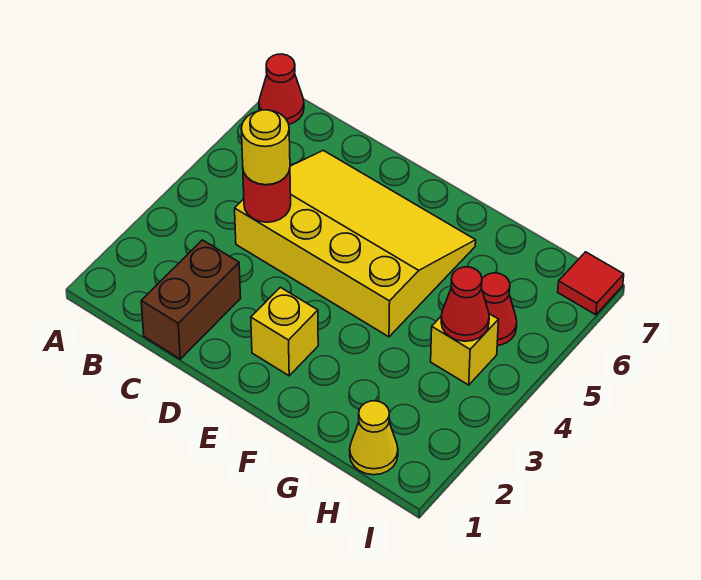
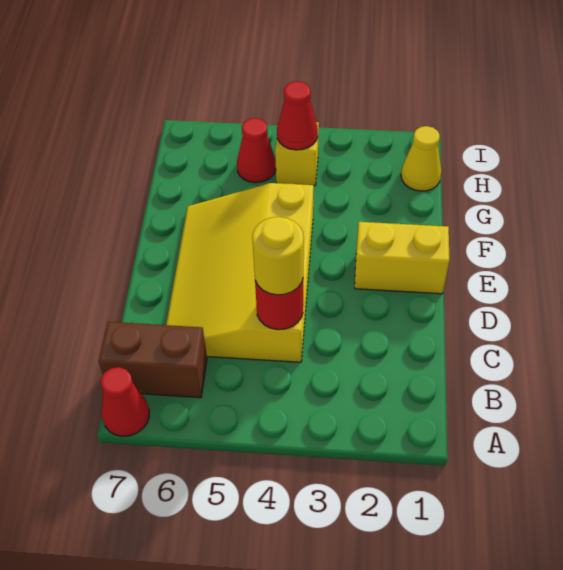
brown 1x2 brick [141,240,241,359] -> brown 1x2 brick moved to [99,322,207,398]
yellow 1x1 brick [251,287,318,376] -> yellow 1x2 brick [355,222,449,294]
red 1x1 tile [558,252,624,315] -> none

